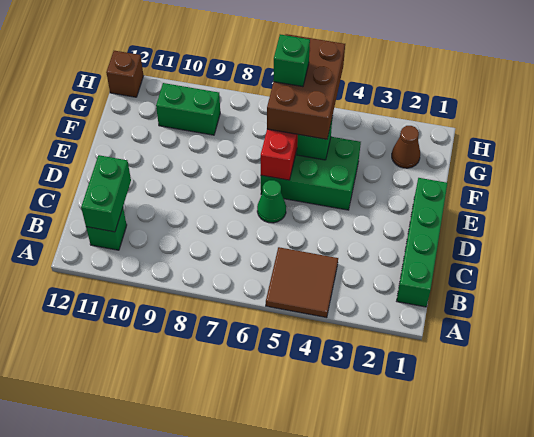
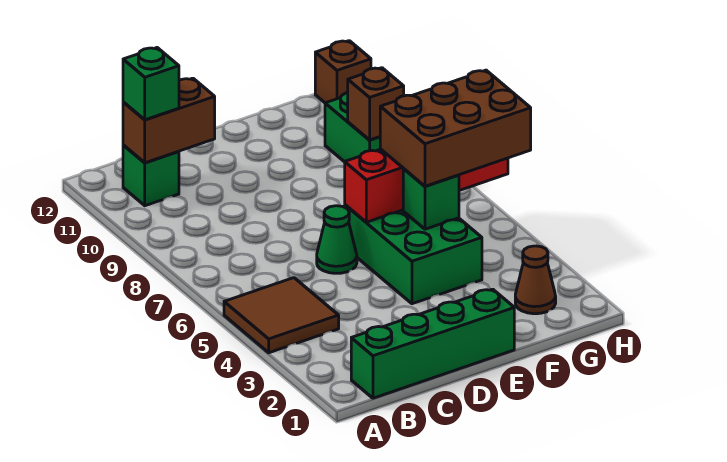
green 1x2 brick [81,155,131,232] -> brown 1x2 brick [123,78,215,163]
green 1x1 brick [273,34,310,87] -> green 1x1 brick moved to [123,48,179,120]
none -> brown 1x1 brick [348,68,404,140]

